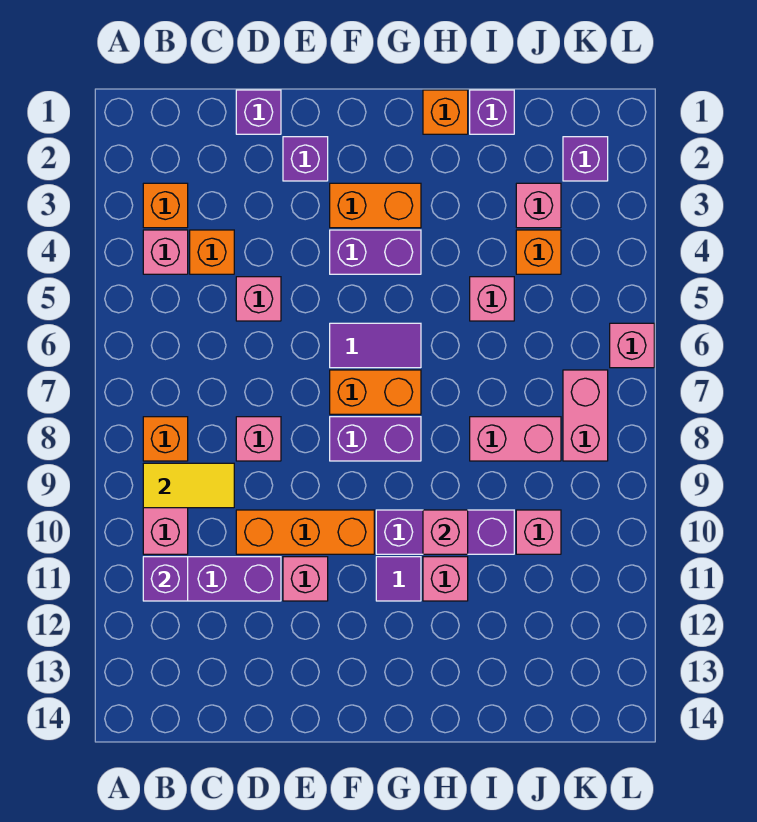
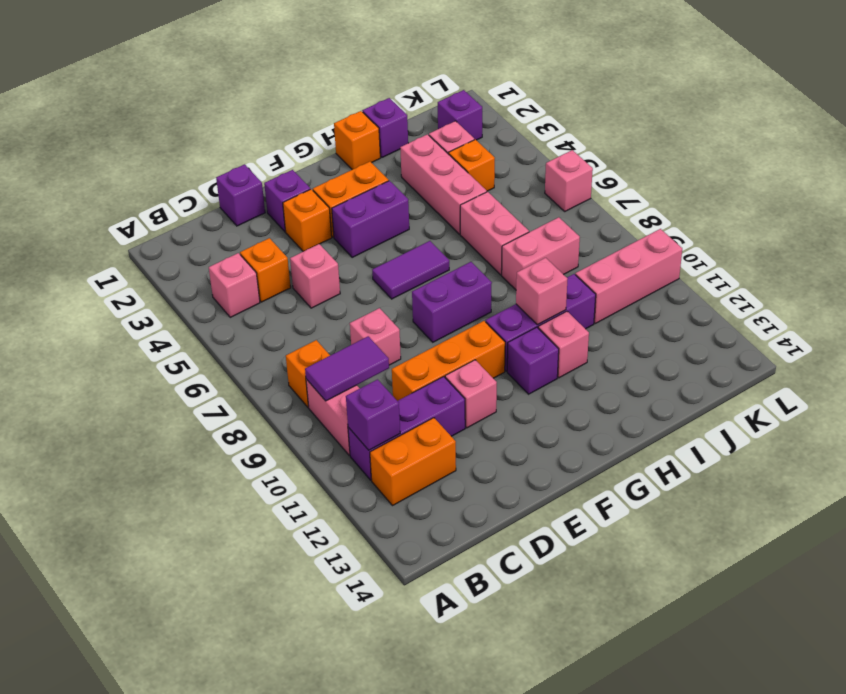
orange 1x1 brick [143,183,188,228] -> orange 1x1 brick moved to [283,189,332,251]
yellow 1x2 tile [143,463,234,508] -> purple 1x2 tile [305,336,389,401]
orange 1x2 brick [330,370,421,414] -> orange 1x2 brick moved to [370,418,456,506]
purple 1x1 tile [376,557,421,601] -> purple 1x1 brick [507,327,559,394]
pink 1x1 brick [470,277,514,321] -> pink 1x3 brick [400,134,487,234]
pink 1x1 brick [516,510,561,554] -> pink 1x3 brick [575,229,682,323]
pink 1x2 brick [563,370,608,461] -> pink 1x2 brick moved to [460,192,529,275]

